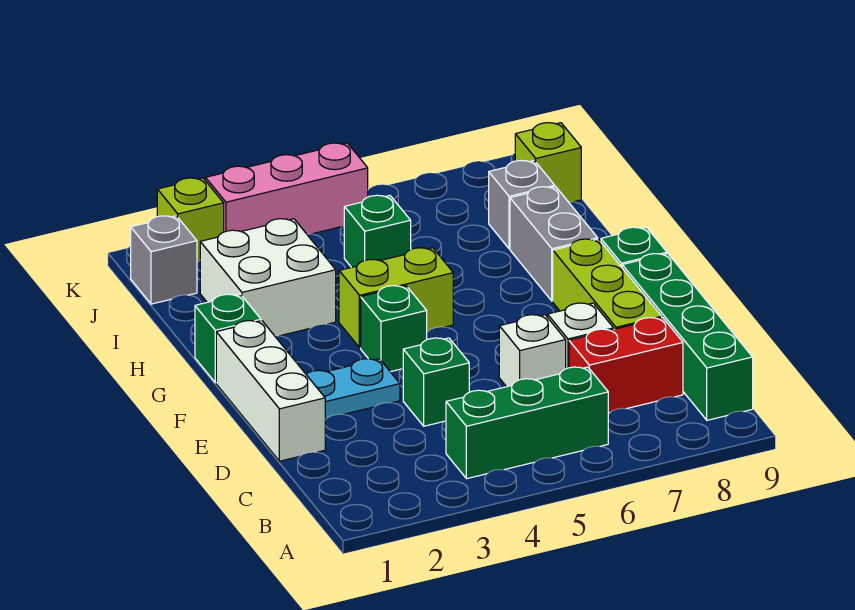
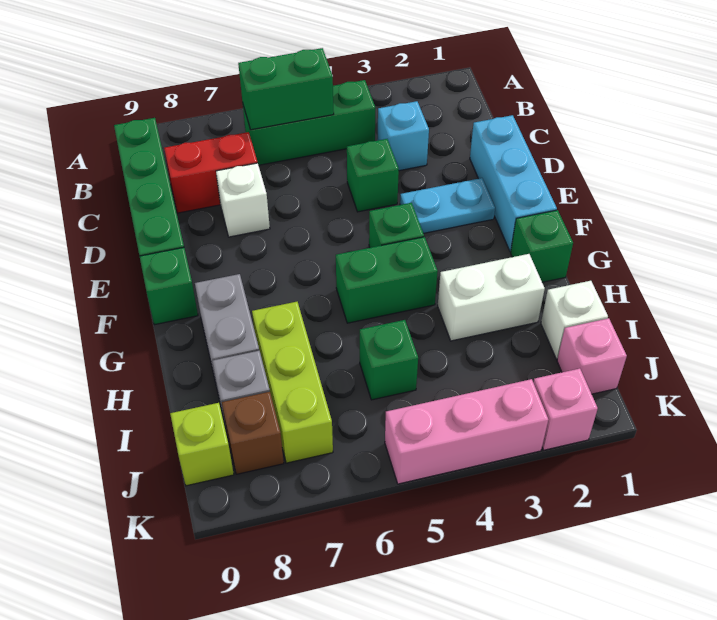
none -> green 1x2 brick [238,48,334,130]
none -> cyan 1x1 brick [377,101,429,171]
white 1x3 brick [216,321,325,461] -> cyan 1x3 brick [470,115,557,252]
white 1x1 brick [499,315,566,387] -> white 1x1 brick moved to [541,281,608,359]
lime 1x3 brick [553,239,662,329] -> lime 1x3 brick moved to [252,302,333,463]
lime 1x2 brick [339,248,453,348] -> green 1x2 brick [336,237,438,323]
white 2x2 brick [200,219,336,336] -> white 1x2 brick [438,254,545,341]
grey 1x1 brick [131,216,197,304] -> pink 1x1 brick [557,318,627,394]
none -> brown 1x1 brick [222,392,284,474]
lime 1x1 brick [157,178,224,262] -> pink 1x1 brick [533,368,598,450]

